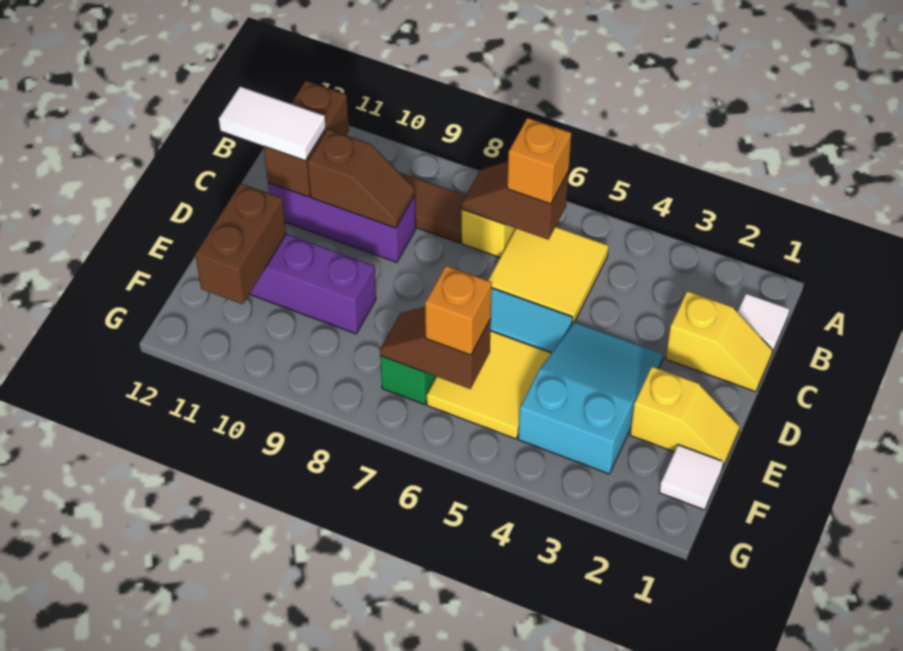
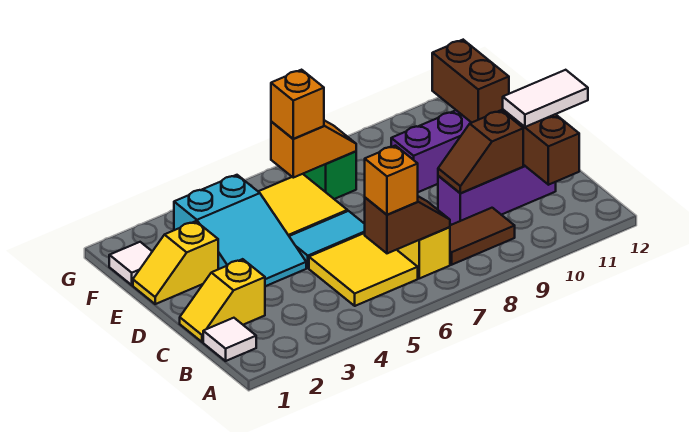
brown 1x2 slope [380,307,491,389] -> orange 1x2 slope [271,120,356,178]

